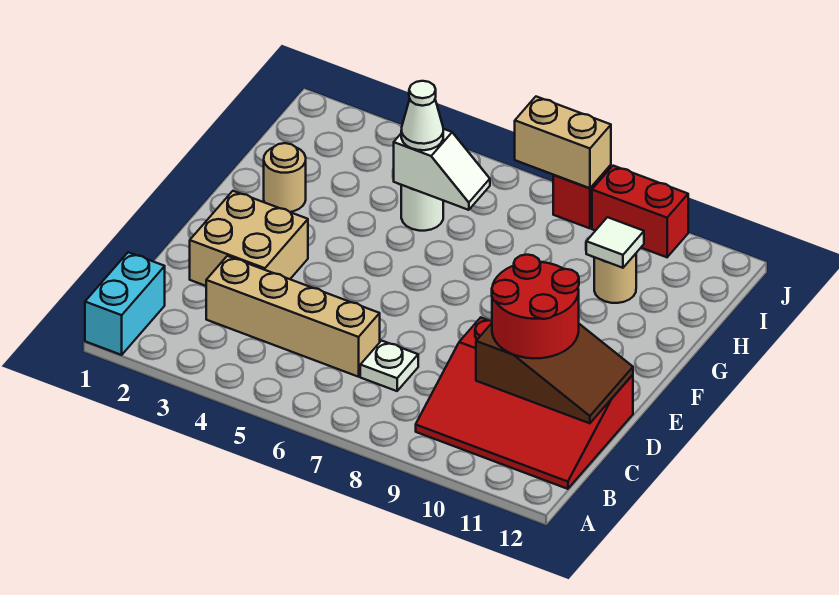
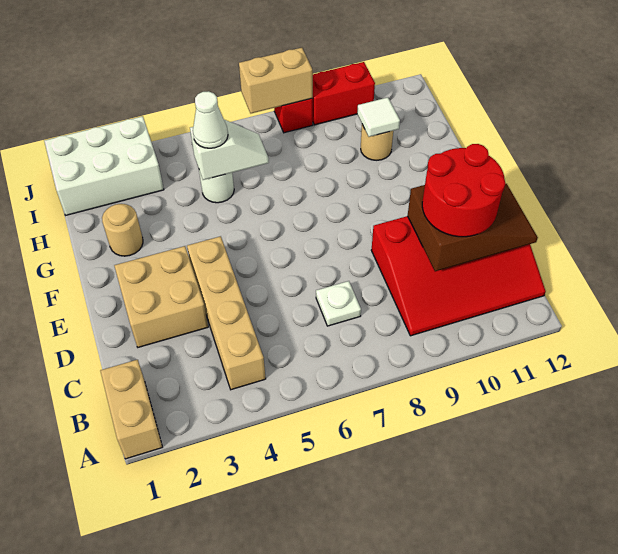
cyan 1x2 brick [85,252,165,355] -> tan 1x2 brick [100,360,162,459]
tan 1x4 brick [206,256,380,377] -> tan 1x4 brick turned to [187,236,266,390]
none -> white 2x3 brick [44,116,164,215]

